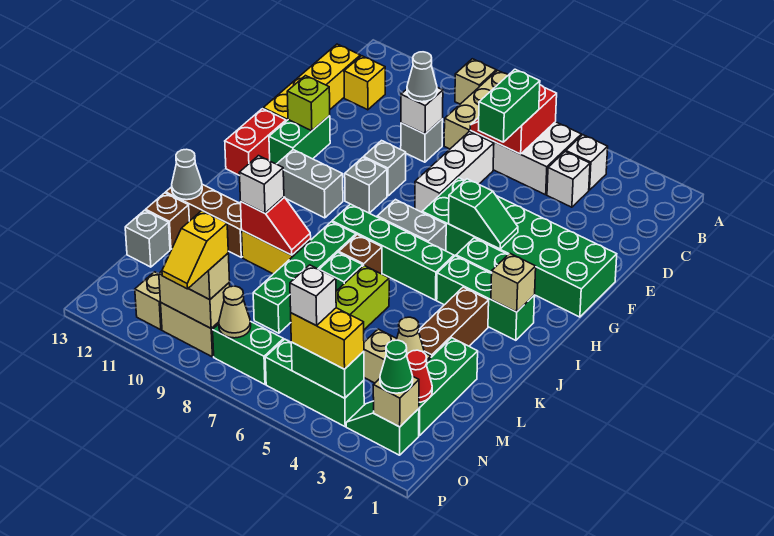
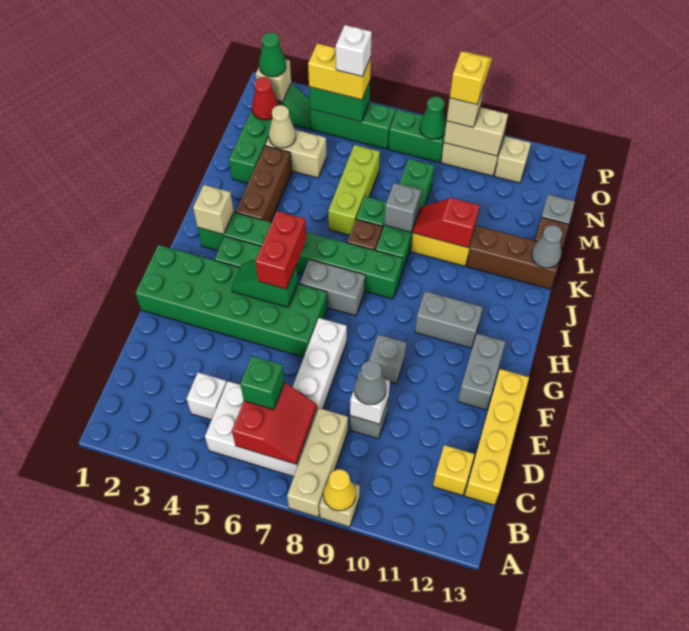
none -> yellow 1x1 cone [323,469,356,511]
white 1x1 brick [566,135,608,190] -> none
green 1x2 brick [479,69,540,142] -> green 1x1 brick [240,356,285,410]
green 1x2 brick [269,116,330,164] -> grey 1x2 brick [458,334,505,410]
lime 1x1 brick [287,76,330,131] -> none
grey 1x1 brick [345,157,387,213] -> grey 1x1 brick moved to [384,183,421,232]
red 1x2 brick [225,109,286,176] -> red 1x2 brick moved to [255,211,306,289]
white 1x1 brick [239,156,284,213] -> none
tan 1x1 cone [219,286,251,338] -> green 1x1 cone [420,97,446,139]

